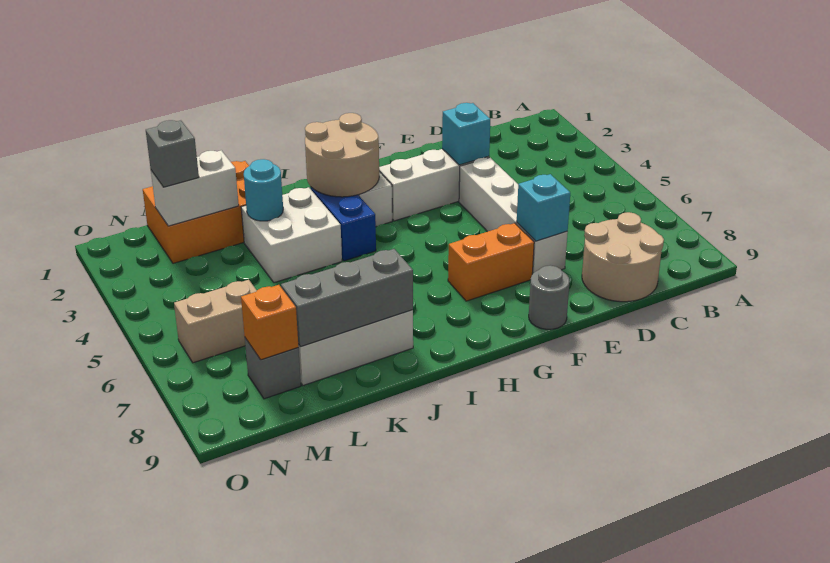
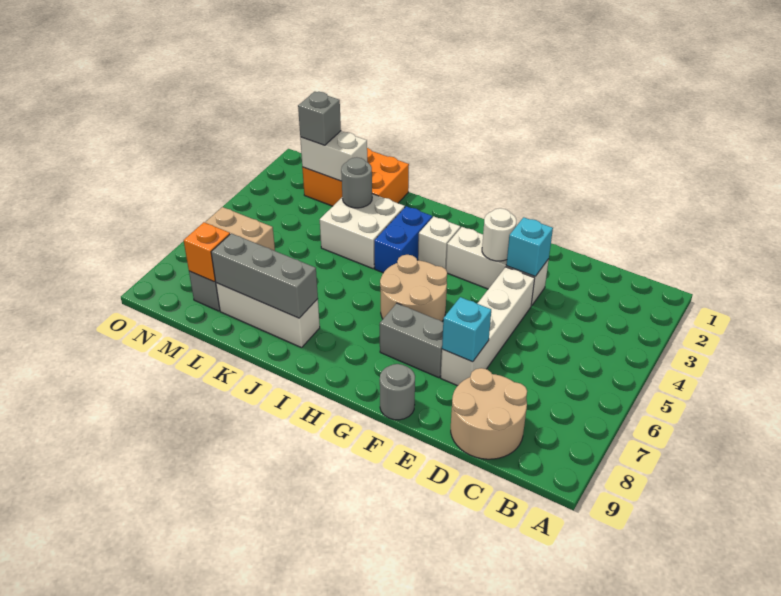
none -> white 1x1 round brick [482,208,516,261]
orange 1x2 brick [448,223,534,301] -> grey 1x2 brick [380,303,443,378]
tan 2x2 round brick [305,113,379,197] -> tan 2x2 round brick moved to [380,255,447,321]
cyan 1x1 round brick [244,159,283,221] -> grey 1x1 round brick [341,157,372,208]

